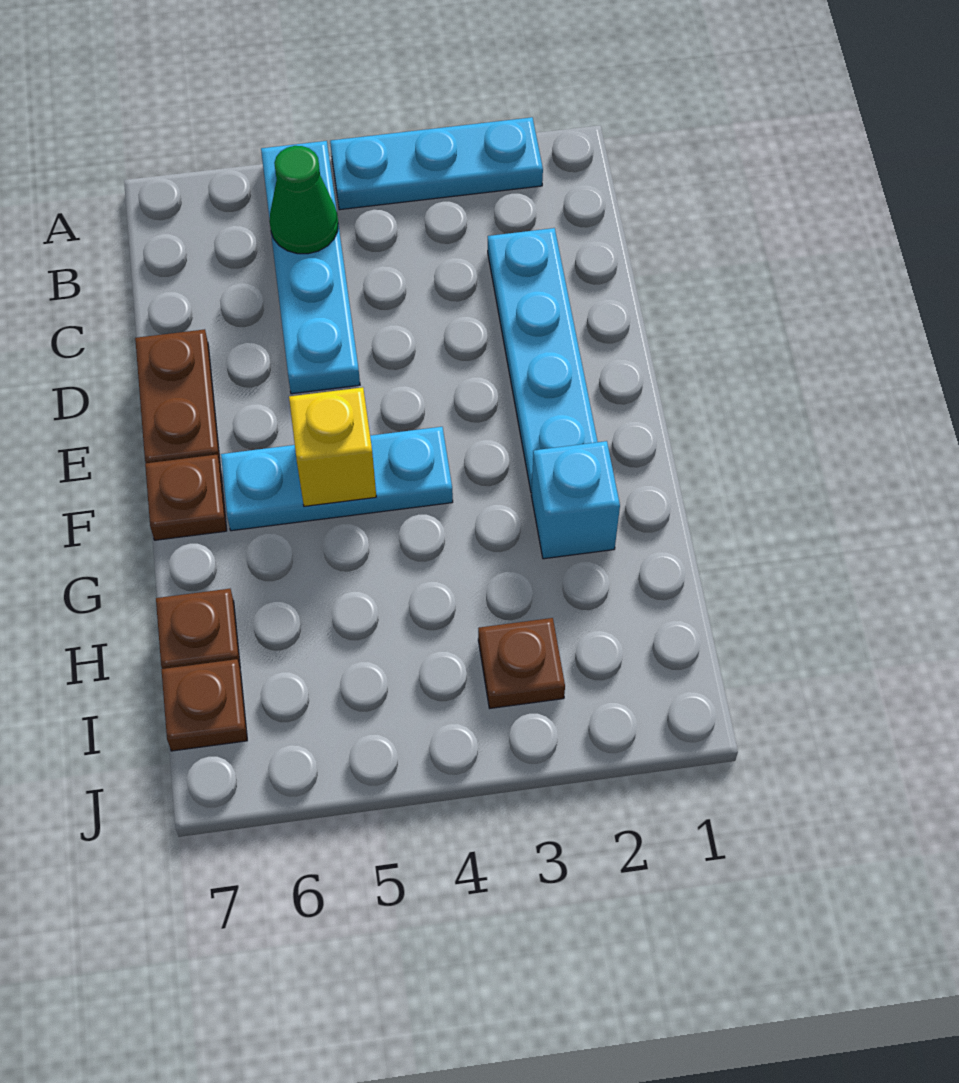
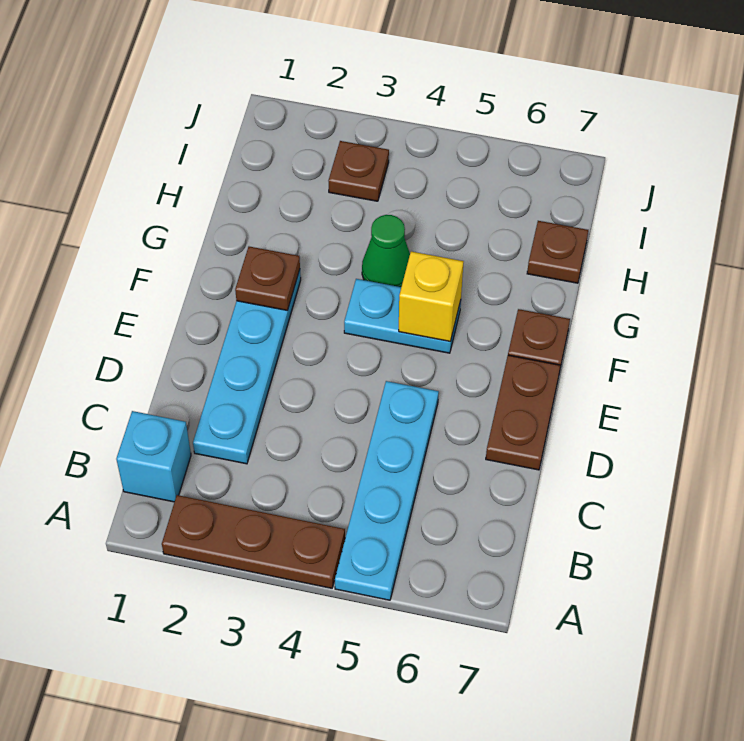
cyan 1x3 plate [330,117,543,210] -> brown 1x3 plate [162,495,345,588]
green 1x1 cone [269,146,338,254] -> green 1x1 cone moved to [362,215,410,287]
cyan 1x3 plate [221,427,453,531] -> cyan 1x2 plate [344,279,461,353]
cyan 1x1 brick [531,441,620,559] -> cyan 1x1 brick moved to [116,411,191,502]
brown 1x1 plate [161,659,247,751] -> brown 1x1 plate moved to [235,247,300,311]

